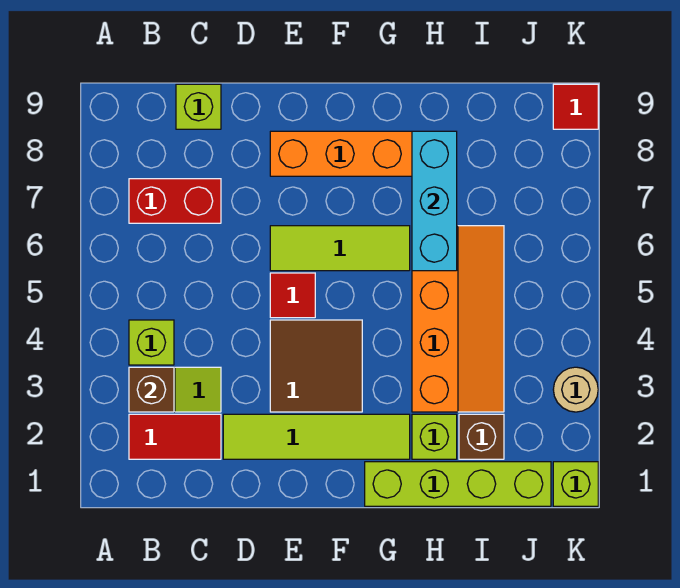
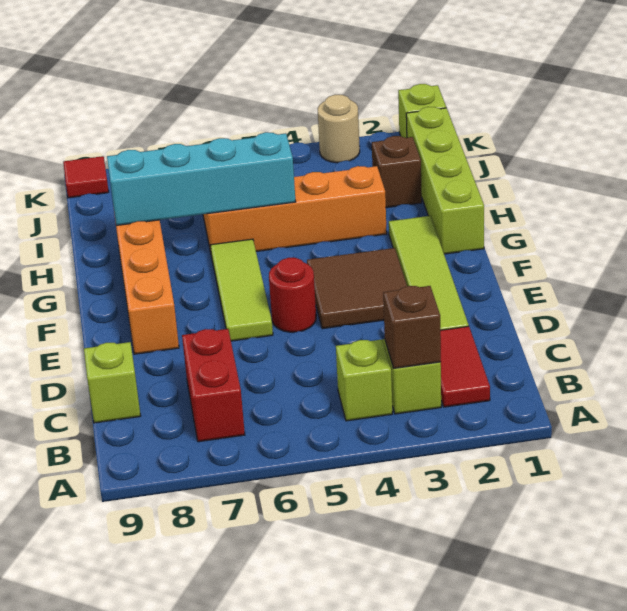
red 1x1 tile [270,273,315,318] -> red 1x1 round brick [269,258,316,332]
lime 1x1 brick [412,414,457,459] -> none
cyan 1x3 brick [412,131,457,271] -> cyan 1x4 brick [107,132,296,226]

